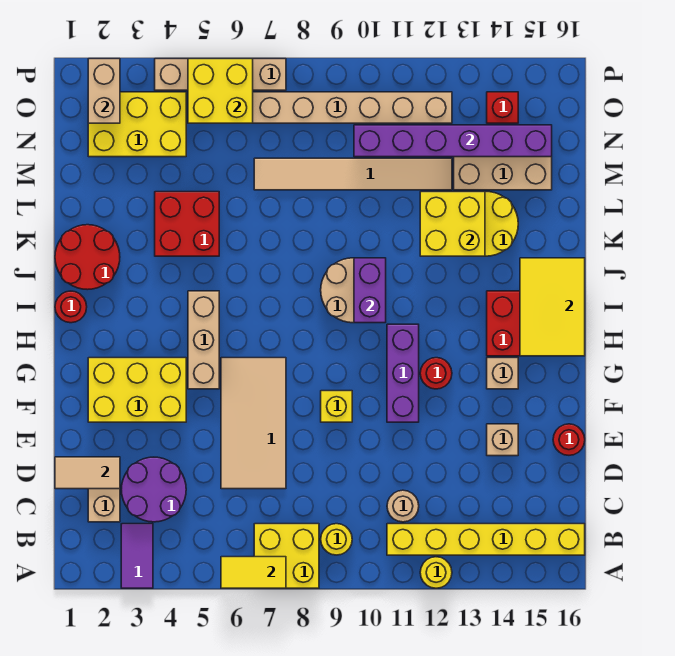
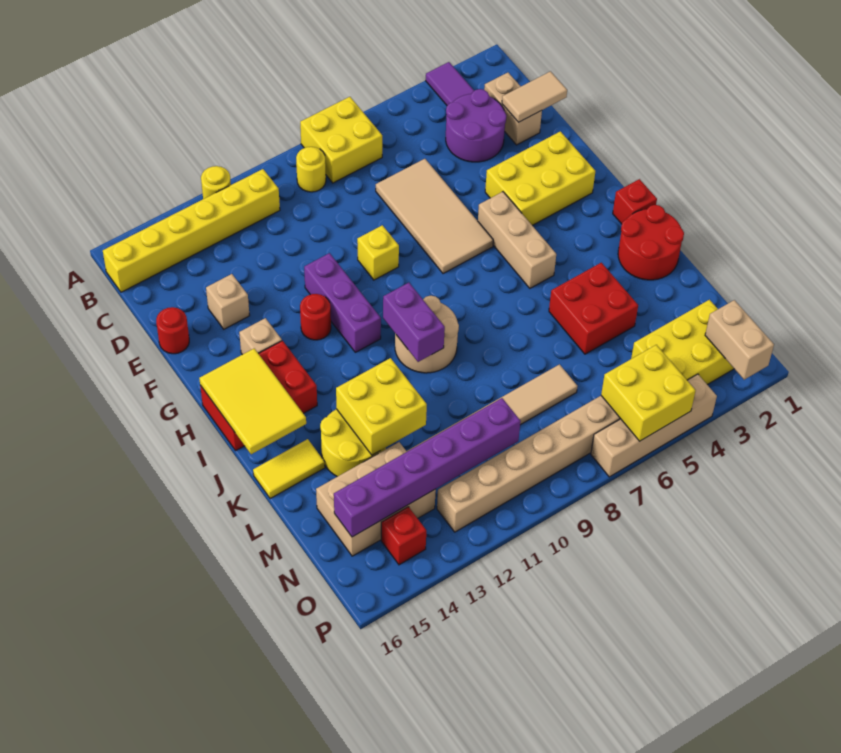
yellow 1x2 tile [221,557,286,588] -> yellow 1x2 tile moved to [253,439,325,499]
tan 1x1 round brick [387,490,419,522] -> none
red 1x1 round brick [55,291,87,323] -> red 1x1 brick [613,179,657,224]

